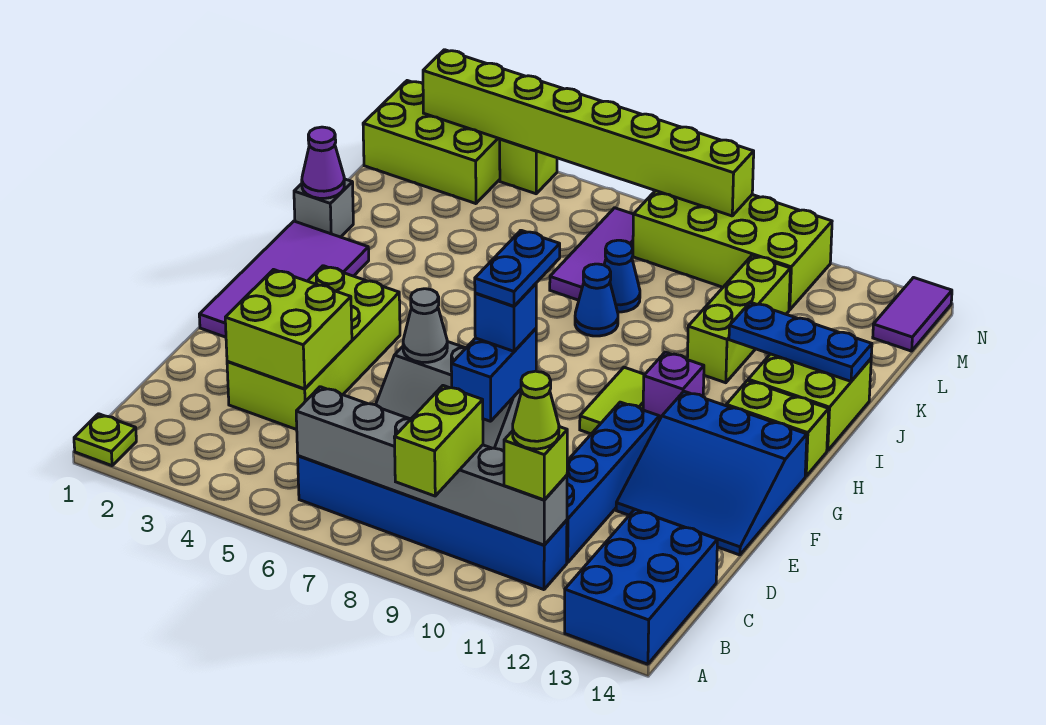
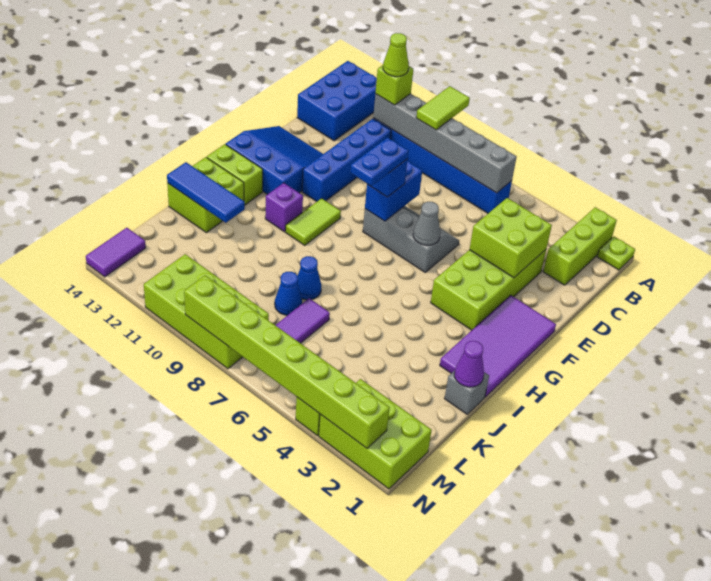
lime 1x2 brick [394,386,483,496] -> lime 1x2 tile [416,86,470,130]
lime 1x3 brick [687,255,790,383] -> lime 1x3 brick moved to [543,207,617,285]
blue 1x3 plate [729,302,872,381] -> blue 1x3 tile [167,162,245,223]

